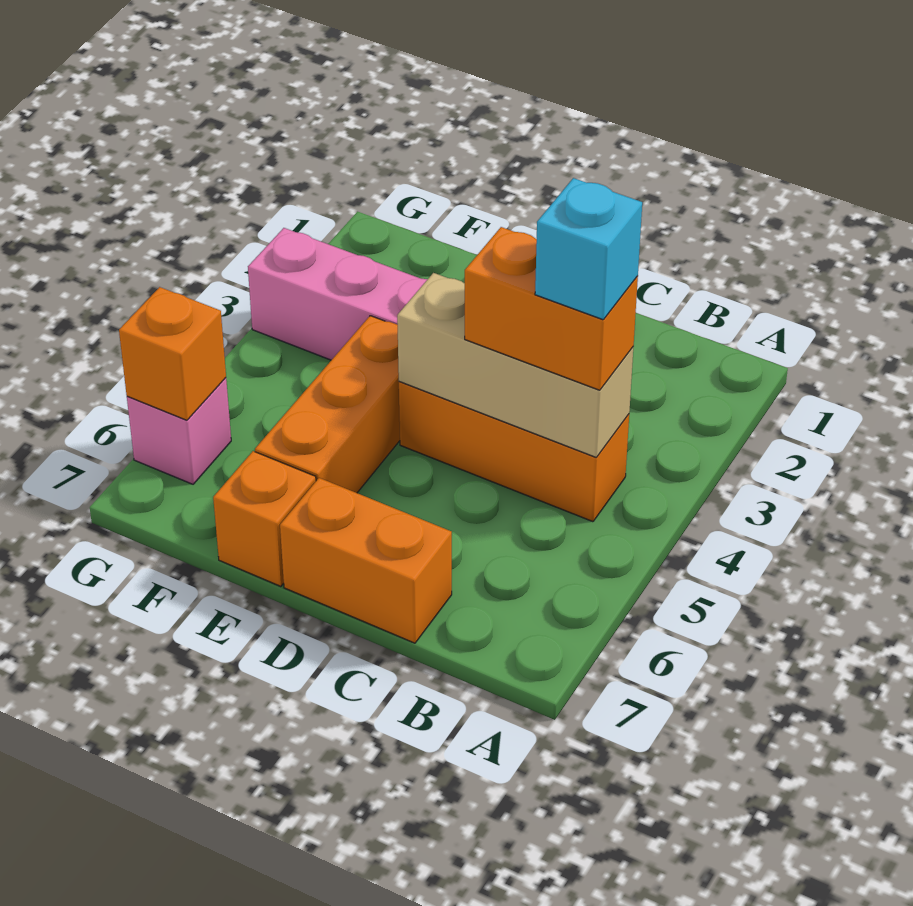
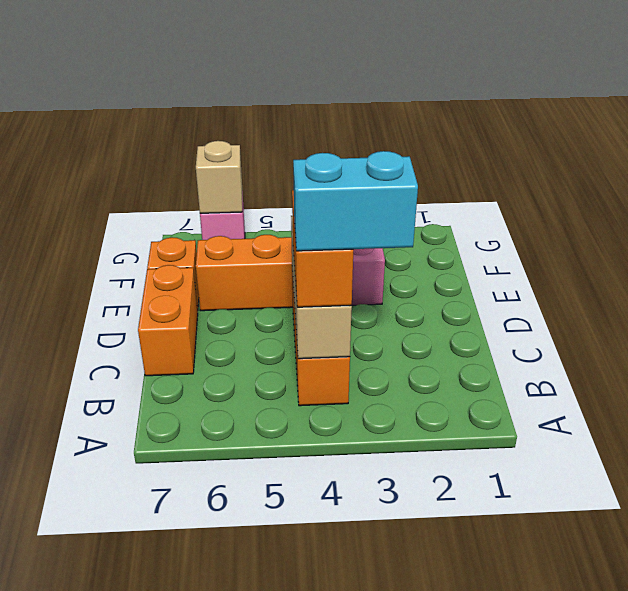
cyan 1x1 brick [535,178,642,320] -> cyan 1x2 brick [293,151,418,251]
orange 1x1 brick [119,287,226,420] -> tan 1x1 brick [196,141,242,213]

